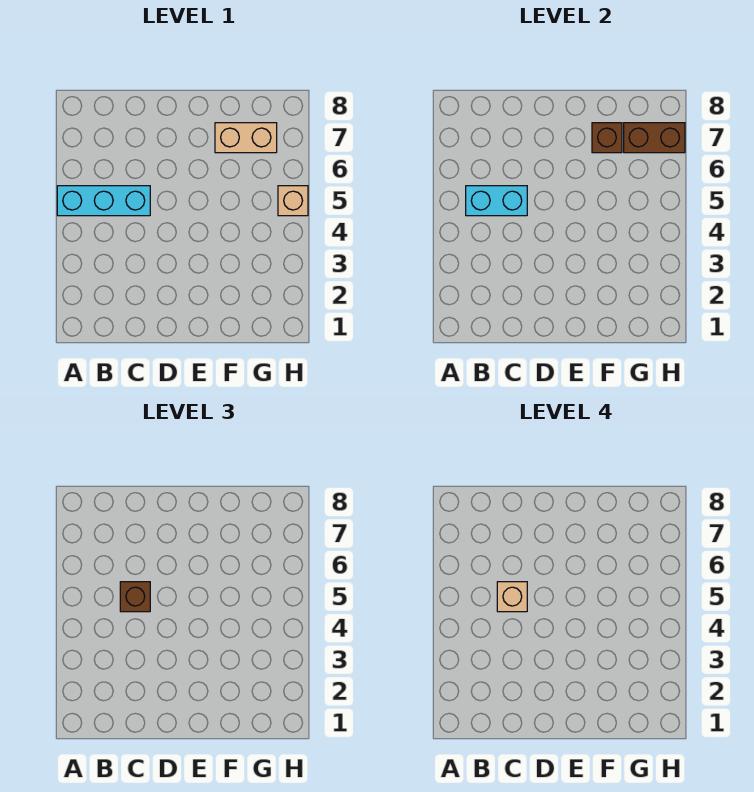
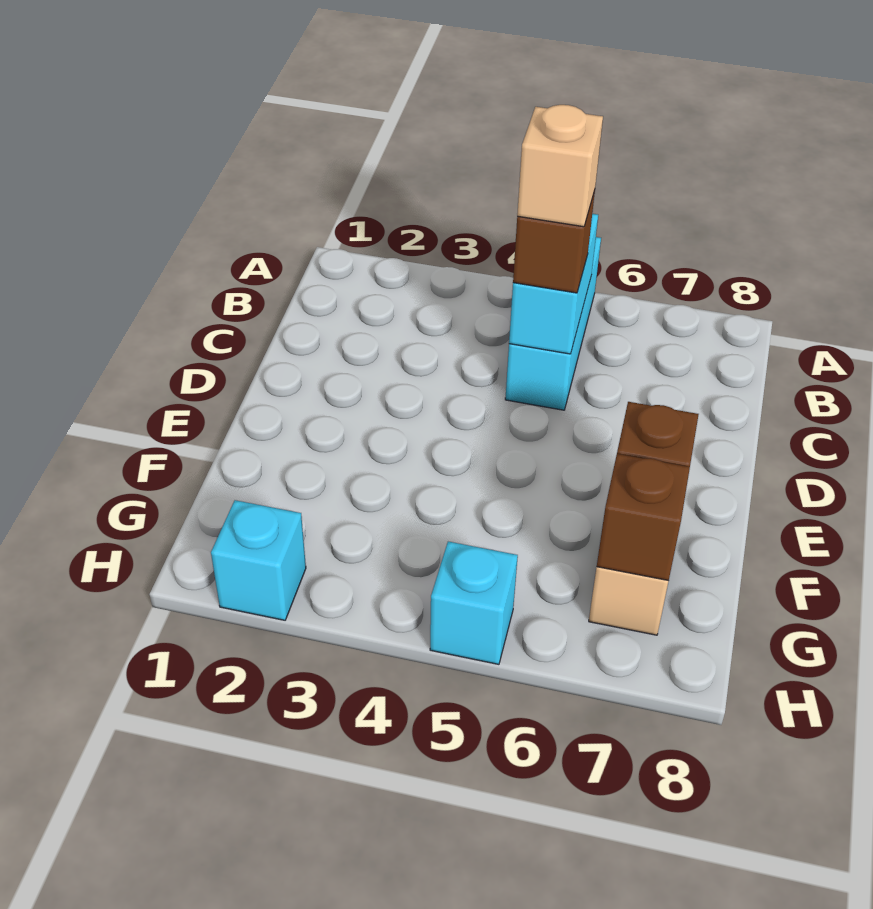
brown 1x2 brick [624,123,685,153] -> brown 1x1 brick [597,454,690,581]
none -> cyan 1x1 brick [211,500,306,620]
tan 1x1 brick [278,186,308,216] -> cyan 1x1 brick [430,542,518,664]

